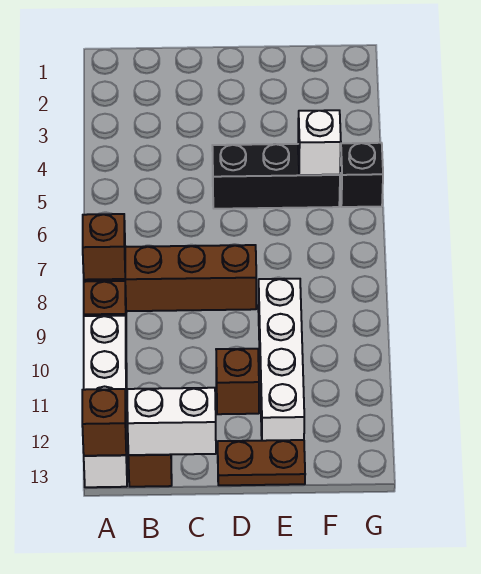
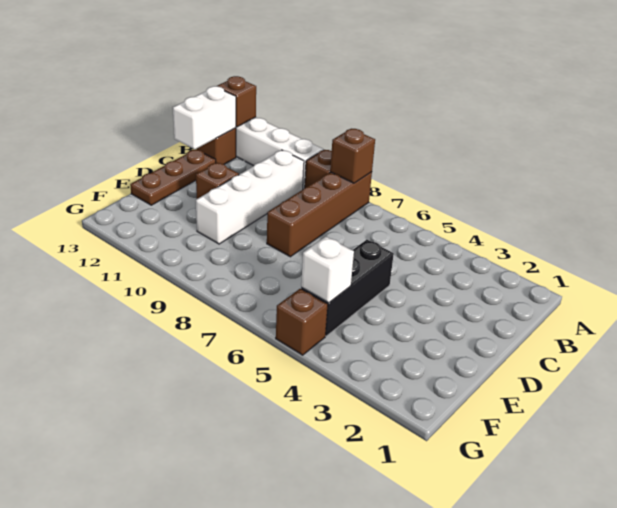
brown 1x2 plate [218,440,305,485] -> brown 1x3 plate [130,149,216,205]
white 1x4 brick [258,279,304,441] -> white 1x4 brick turned to [196,150,304,244]
black 1x1 brick [340,143,383,207] -> brown 1x1 brick [276,289,328,355]

